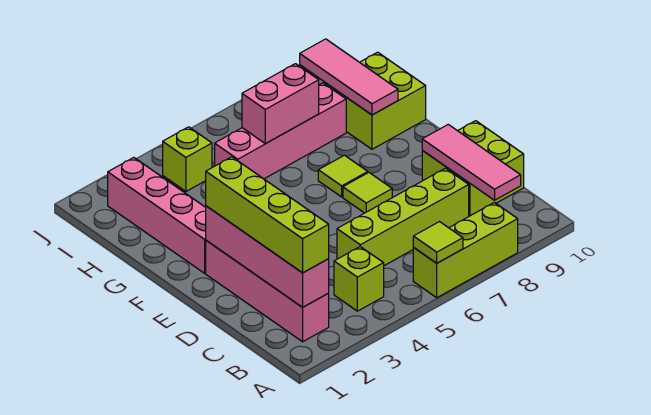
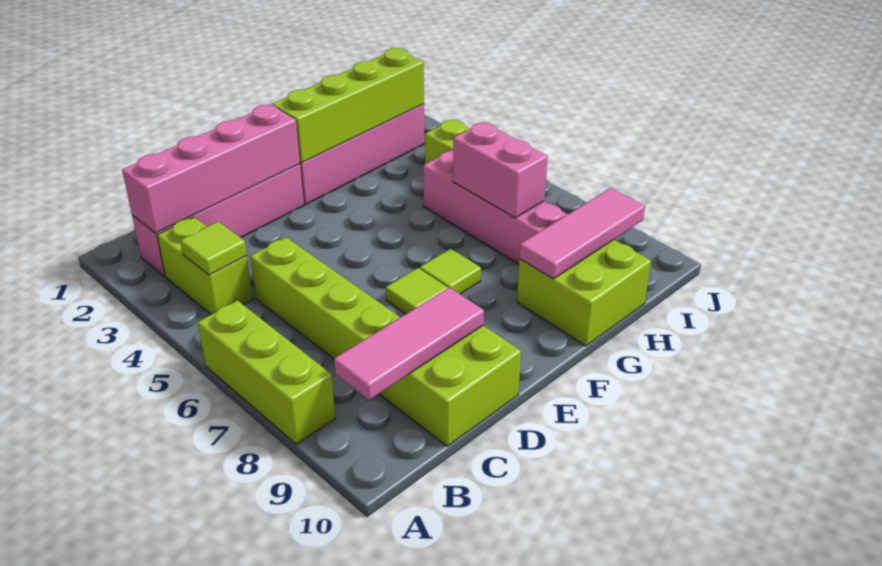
lime 1x1 tile [413,222,463,263] -> lime 1x1 tile moved to [180,222,247,275]
lime 1x4 brick [206,157,329,273] -> lime 1x4 brick moved to [272,48,424,162]
lime 1x1 brick [334,247,384,311] -> lime 1x2 brick [157,217,253,314]

